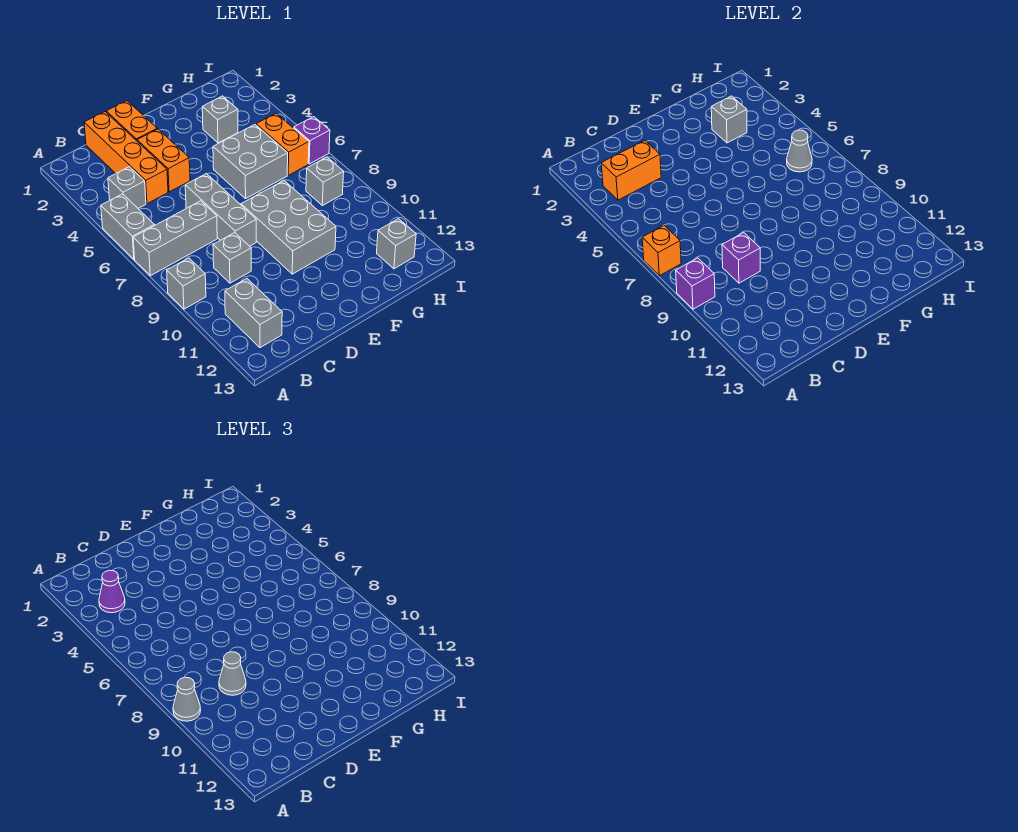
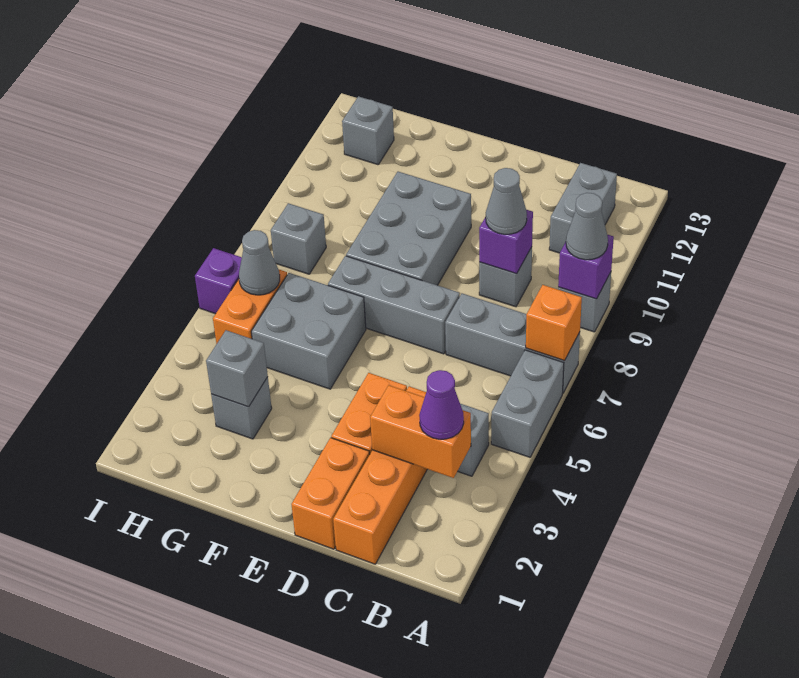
grey 1x3 brick [185,174,256,246] -> grey 1x3 brick turned to [328,256,460,354]

